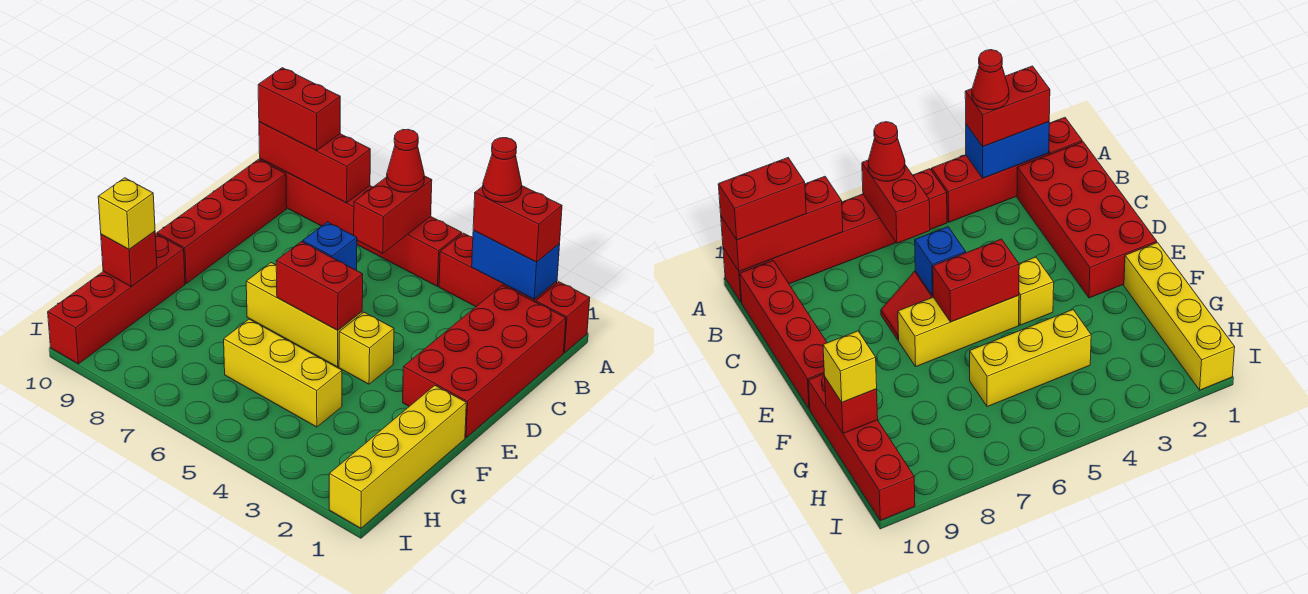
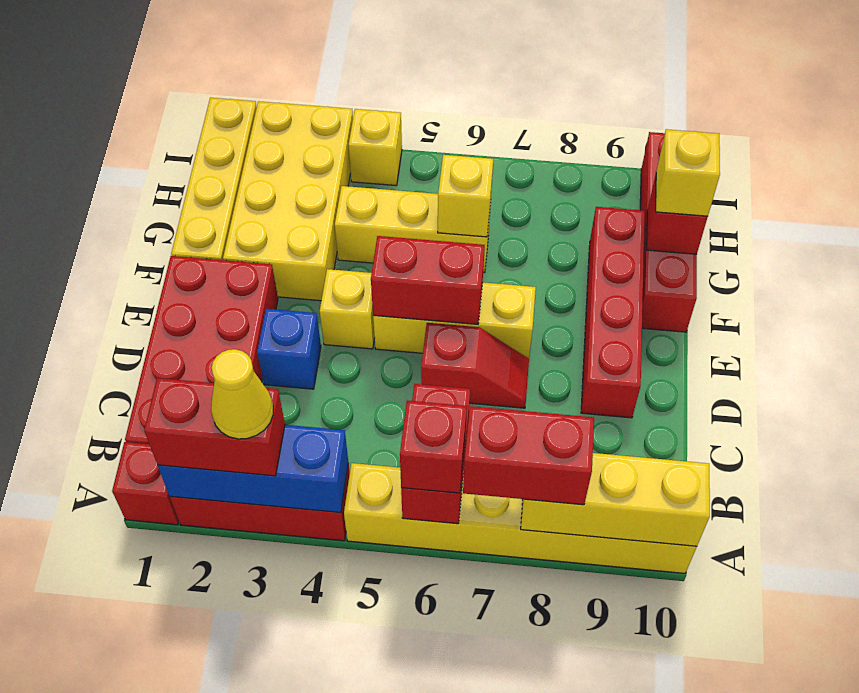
blue 1x2 brick [472,231,560,299] -> blue 1x3 brick [158,425,348,513]
red 1x1 cone [483,138,522,202] -> yellow 1x1 cone [211,349,273,439]
red 1x6 brick [260,159,462,286] -> yellow 1x6 brick [344,463,697,573]
red 1x1 cone [387,129,424,192] -> red 1x1 brick [400,401,467,493]
red 1x3 brick [259,122,370,203] -> yellow 1x3 brick [521,453,710,546]
red 1x2 brick [258,68,340,150] -> red 1x2 brick moved to [463,406,594,505]
red 1x4 brick [157,160,287,284] -> red 1x4 brick moved to [581,207,645,418]
blue 1x1 brick [303,222,357,270] -> blue 1x1 brick moved to [257,309,321,389]
none -> yellow 2x4 brick [223,101,353,301]
none -> yellow 1x1 brick [438,155,493,237]
none -> yellow 1x1 brick [349,109,402,186]

